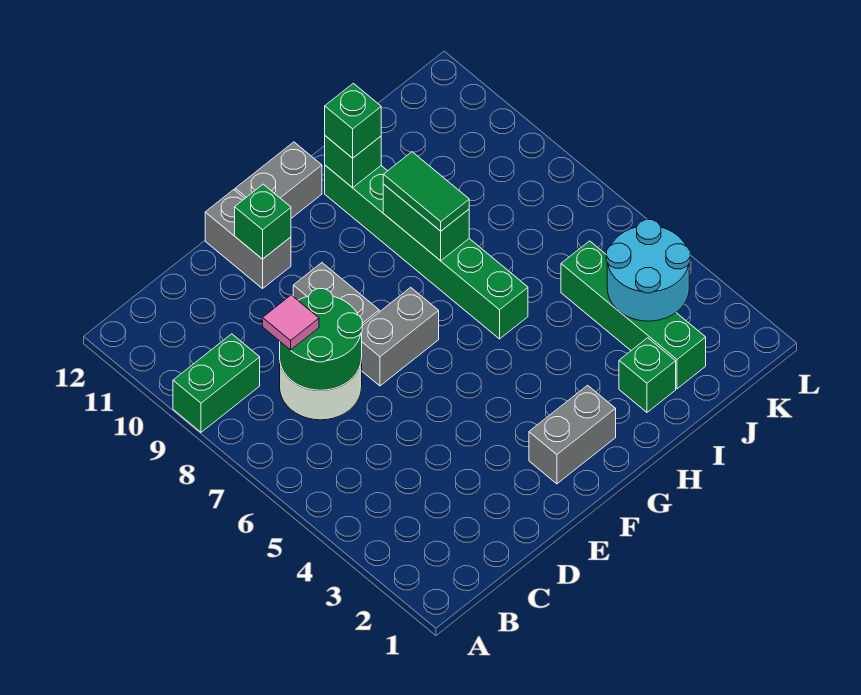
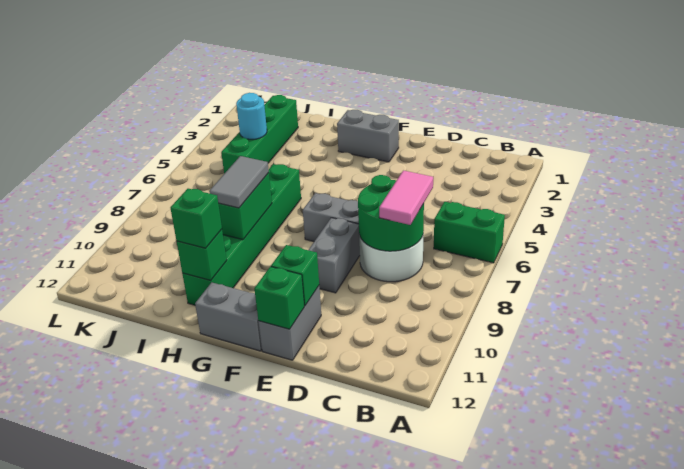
green 1x2 brick [173,334,260,432] -> green 1x2 brick moved to [434,202,505,263]
pink 1x1 tile [263,295,319,350] -> pink 1x2 tile [379,171,433,225]
green 1x2 tile [383,152,469,231] -> grey 1x2 tile [209,156,269,208]
green 1x1 brick [619,338,676,412] -> green 1x1 brick moved to [254,267,304,329]
cyan 2x2 round brick [606,220,690,321] -> cyan 1x1 round brick [236,93,267,139]

